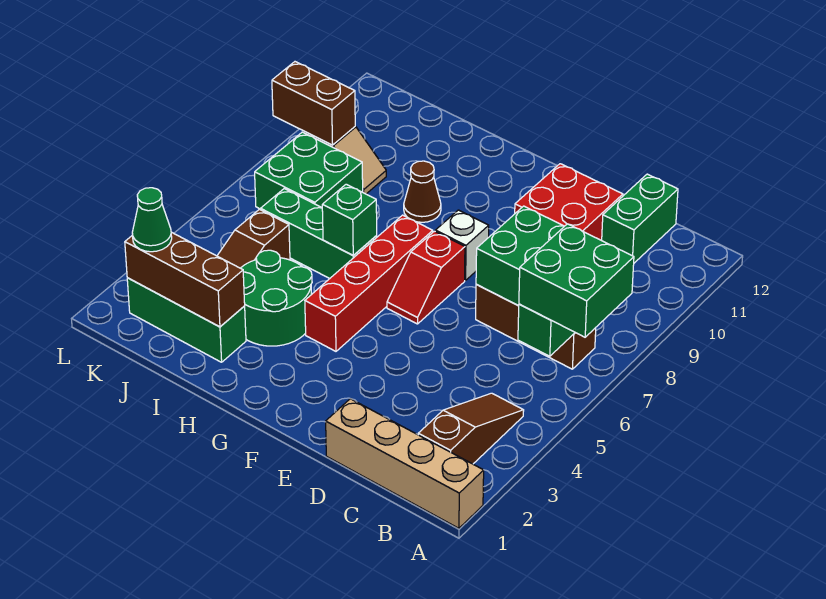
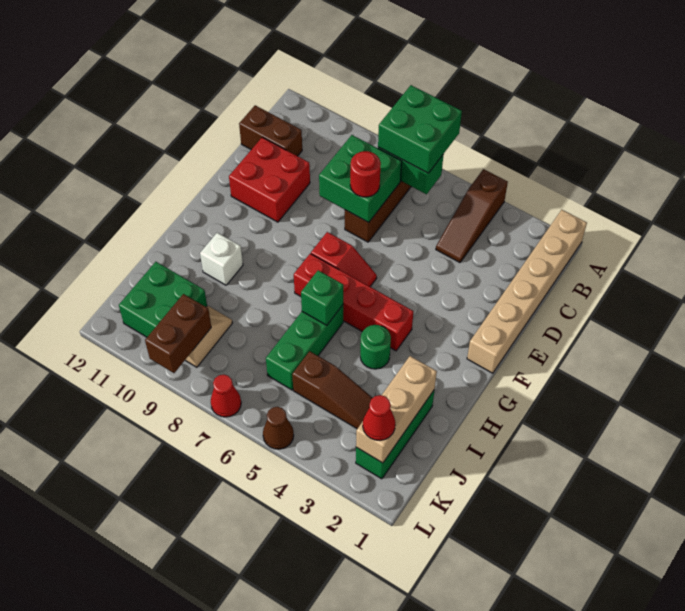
tan 1x4 brick [326,399,484,528] -> tan 1x6 brick [467,210,587,373]
brown 1x3 slope [418,393,524,464] -> brown 1x3 slope turned to [436,169,508,263]
green 1x2 brick [602,174,678,263] -> brown 1x2 brick [239,105,302,156]
none -> red 1x1 round brick [350,151,381,197]
white 1x1 brick [435,210,489,280] -> white 1x1 brick moved to [200,233,243,285]
green 2x2 round brick [241,250,312,346] -> green 1x1 round brick [360,325,391,369]
brown 1x1 cone [404,161,441,222] -> brown 1x1 cone moved to [263,407,294,449]
brown 1x3 brick [125,232,245,327] -> tan 1x3 brick [356,356,437,463]
green 2x2 brick [255,132,363,209] -> green 2x2 brick moved to [119,262,207,337]
green 1x1 cone [132,188,172,252] -> red 1x1 cone [363,395,395,440]
none -> red 1x1 cone [211,375,241,417]

